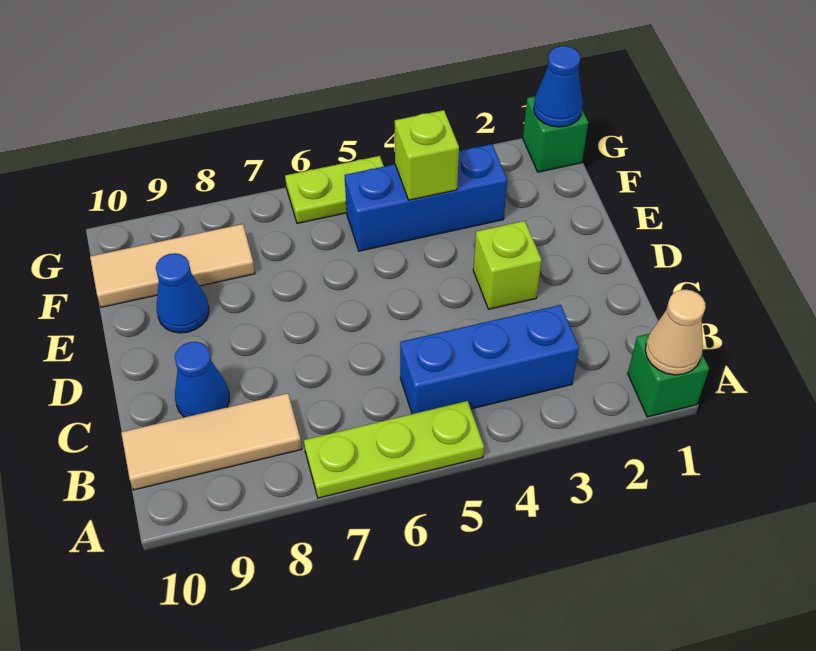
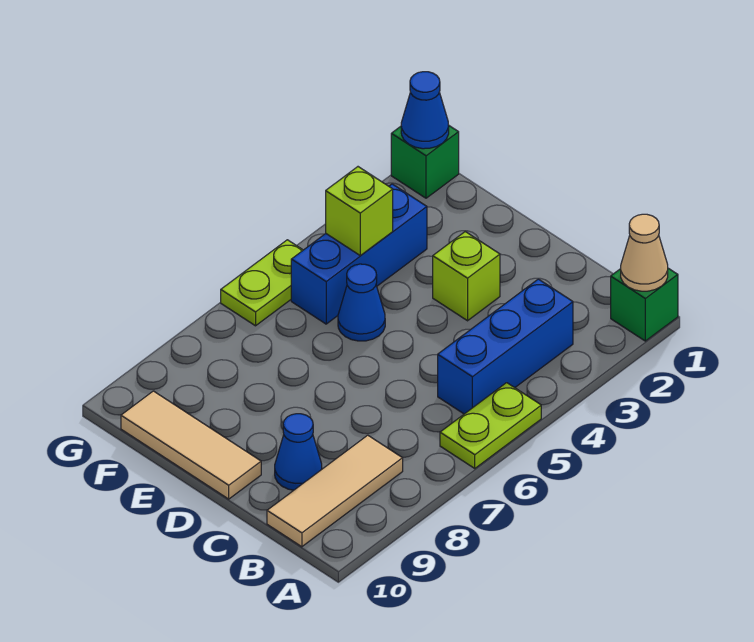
lime 1x3 plate [304,401,484,498] -> lime 1x2 plate [440,383,541,468]
blue 1x1 cone [156,253,209,333] -> blue 1x1 cone moved to [338,264,385,341]
tan 1x3 tile [90,224,255,307] -> tan 1x3 tile turned to [121,391,261,499]

